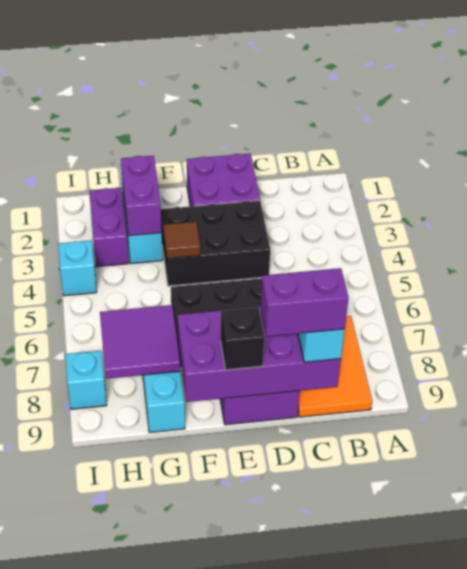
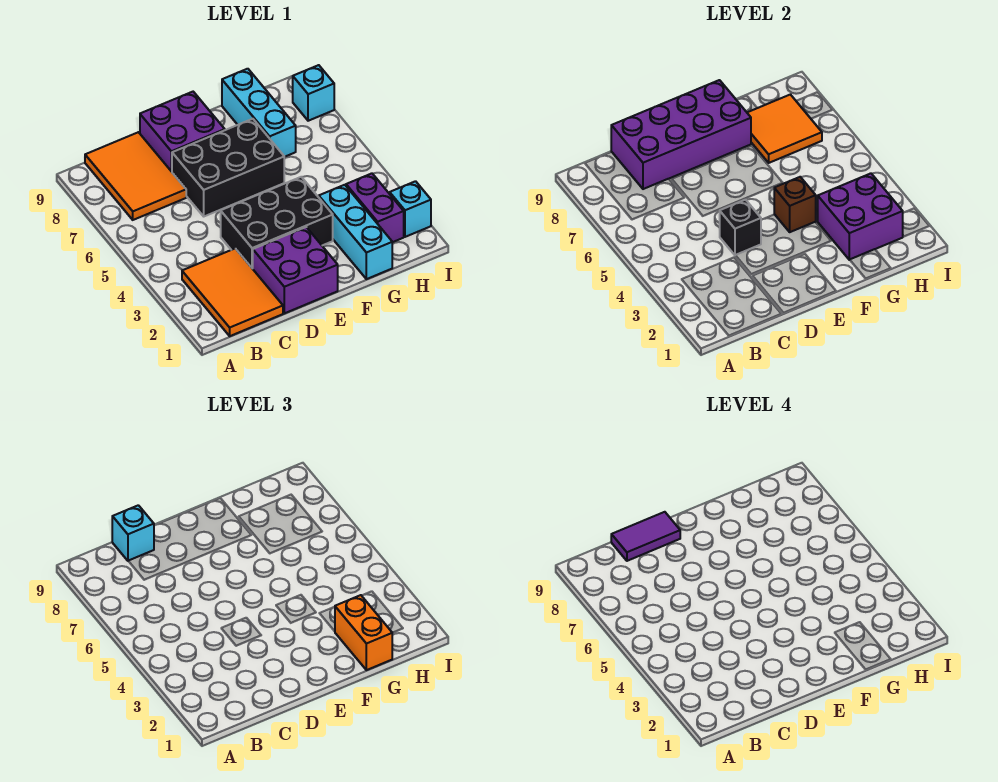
none -> orange 2x3 tile [182,248,283,336]
purple 1x2 brick [261,268,349,336] -> purple 1x2 tile [611,512,680,561]
black 1x1 brick [221,307,264,370] -> black 1x1 brick moved to [720,200,761,255]
brown 1x1 tile [163,222,200,258] -> brown 1x1 brick [774,177,816,232]
none -> orange 1x2 brick [335,595,392,670]
purple 1x2 brick [121,156,162,236] -> purple 2x2 brick [818,173,903,260]
purple 2x2 tile [100,305,180,379] -> orange 2x2 tile [747,95,822,163]
cyan 1x1 brick [58,240,97,296] -> cyan 1x1 brick moved to [390,181,431,237]

